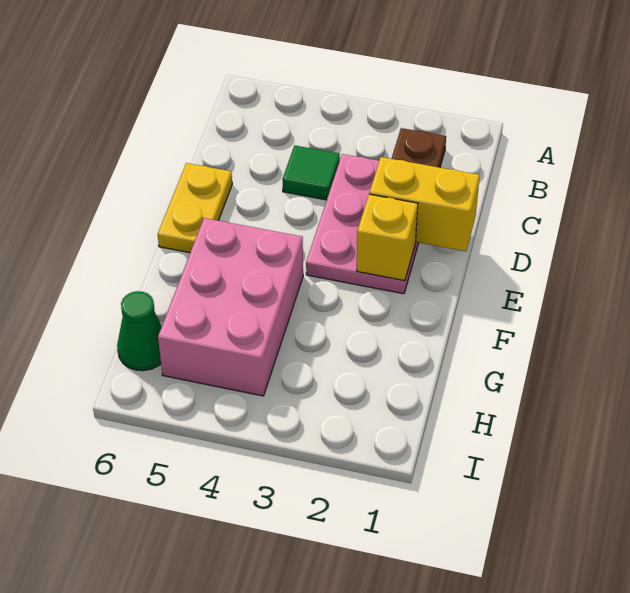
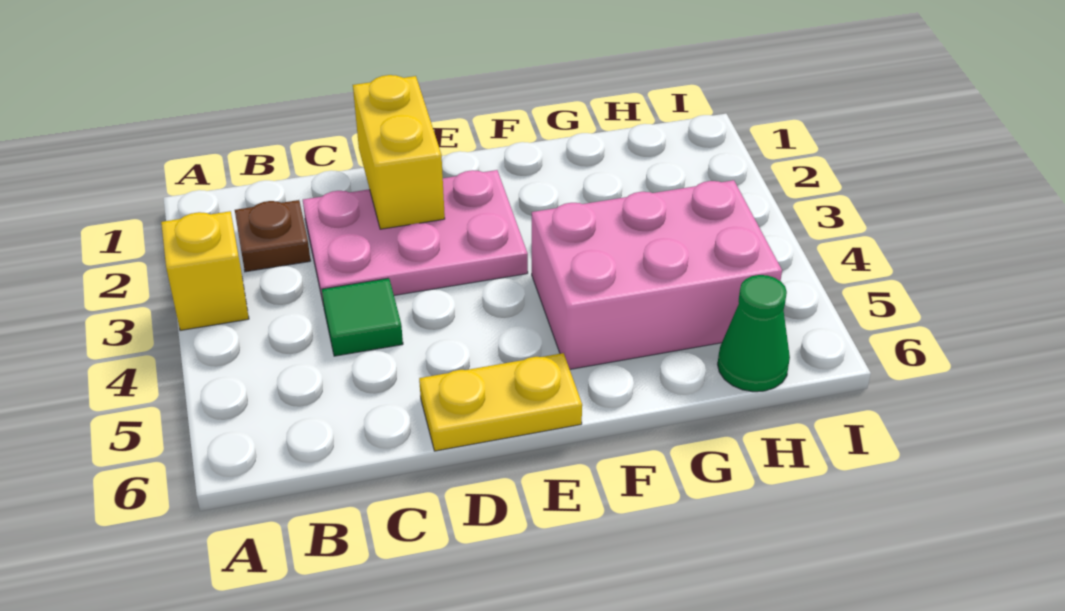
yellow 1x1 brick [357,194,418,281] -> yellow 1x1 brick moved to [161,211,249,331]

